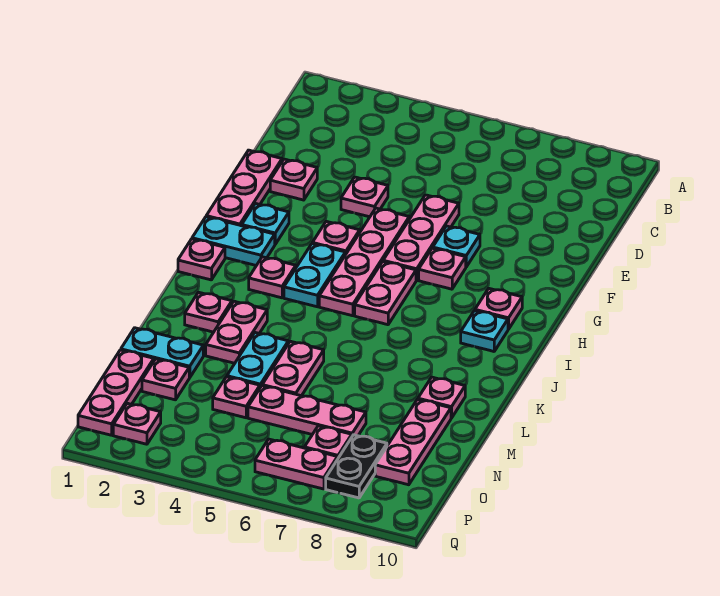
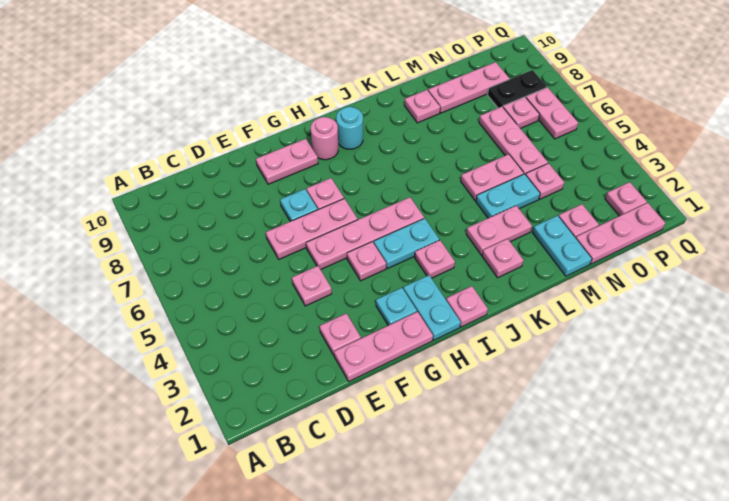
pink 1x2 plate [355,262,416,325] -> pink 1x2 plate moved to [256,139,318,184]
pink 1x1 plate [475,289,522,329] -> pink 1x1 round brick [311,117,338,160]
cyan 1x1 plate [461,311,508,351] -> cyan 1x1 round brick [336,107,363,149]

